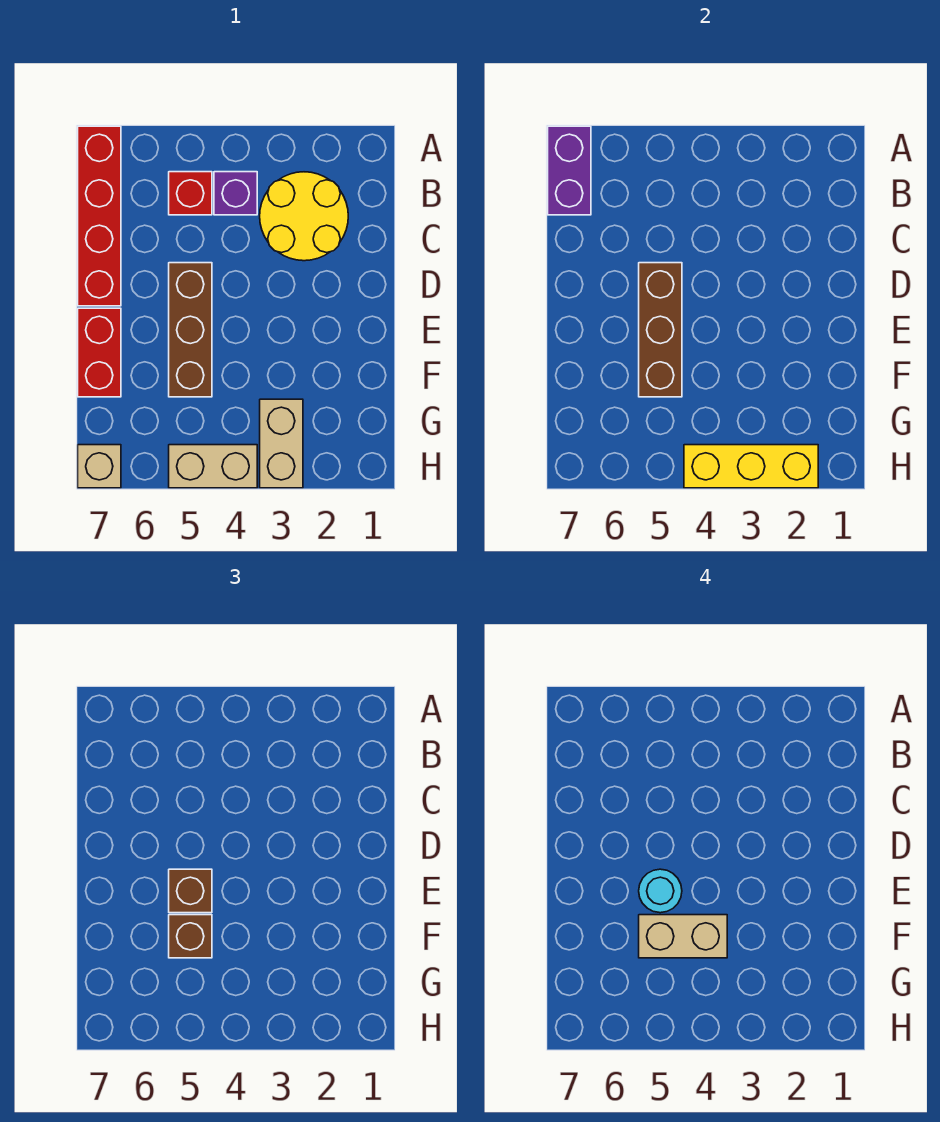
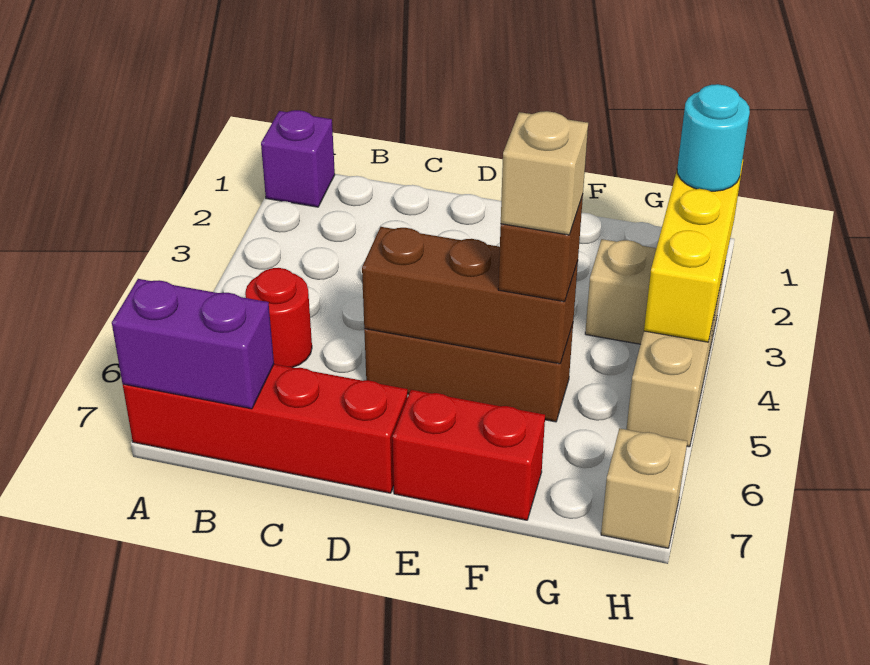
yellow 2x2 round brick [260,172,348,261] -> none
purple 1x1 brick [214,172,257,215] -> purple 1x1 brick moved to [261,110,335,207]
red 1x1 brick [169,172,212,215] -> red 1x1 round brick [245,268,312,368]
brown 1x1 brick [169,869,212,913] -> none
cyan 1x1 round brick [639,869,682,913] -> cyan 1x1 round brick moved to [677,84,750,191]
tan 1x2 brick [639,915,727,958] -> tan 1x1 brick [501,111,588,235]

